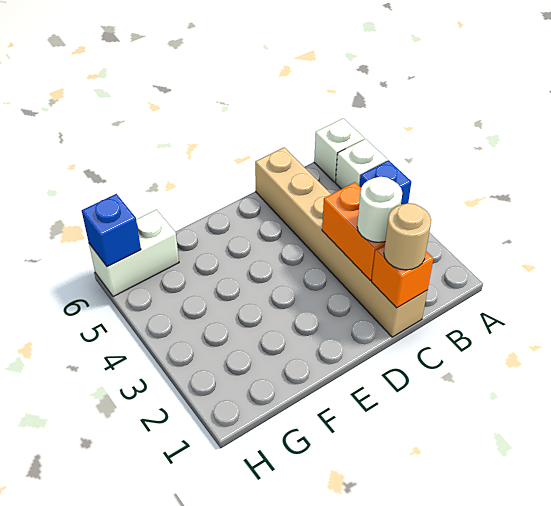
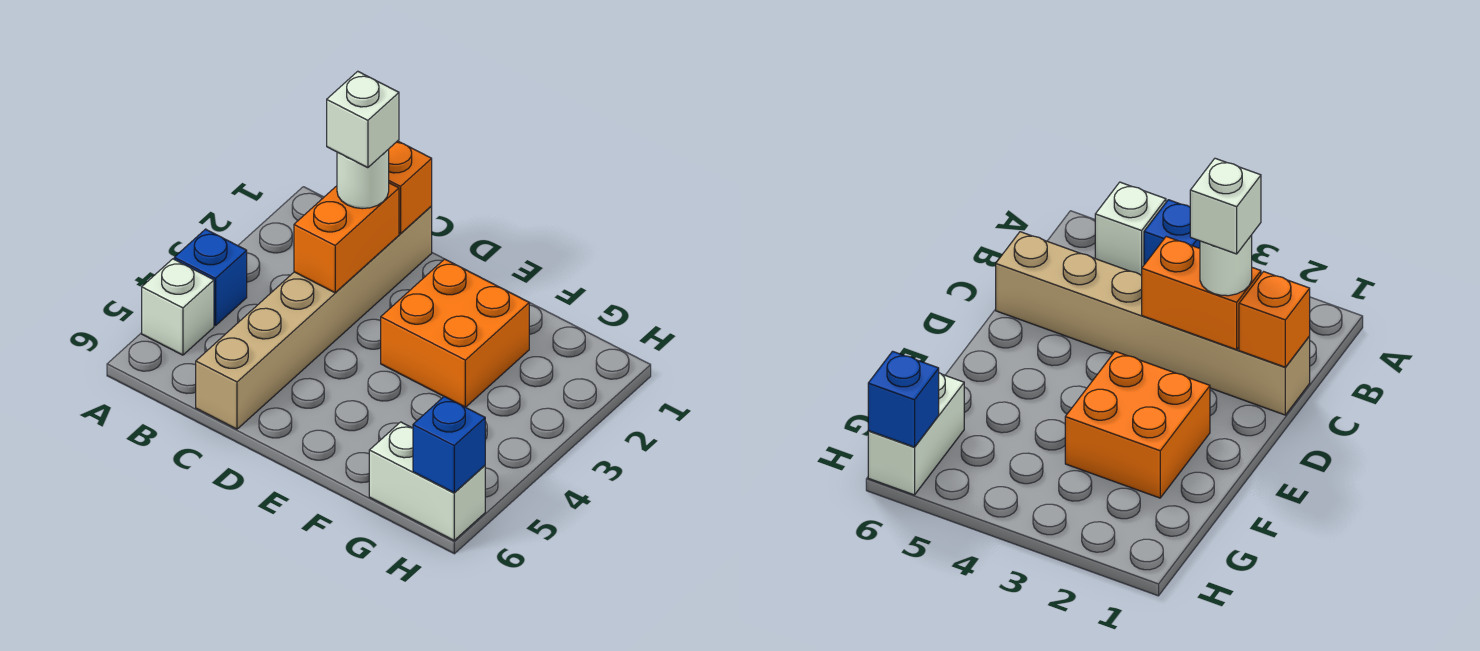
white 1x1 brick [314,119,364,182] -> white 1x1 brick moved to [327,71,399,168]
tan 1x1 round brick [384,203,431,270] -> none
none -> orange 2x2 brick [381,259,529,407]

